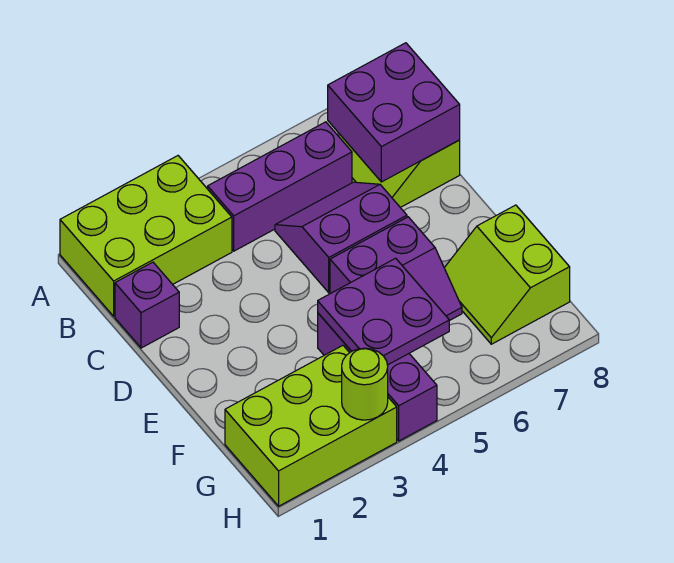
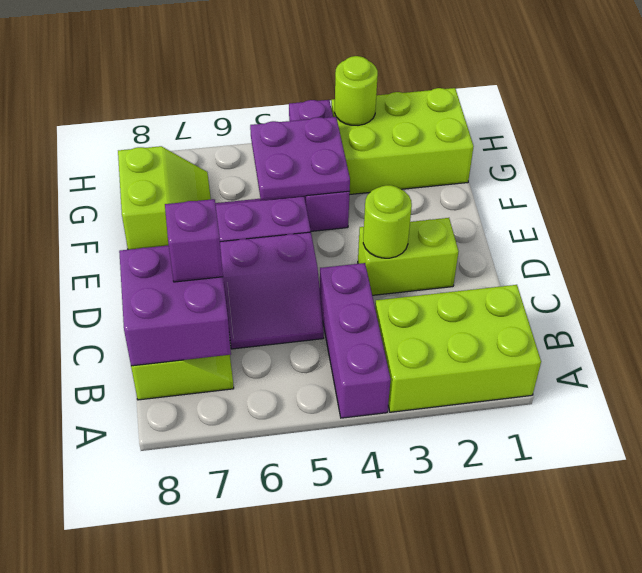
purple 1x3 brick [208,122,352,251] -> purple 1x3 brick turned to [320,263,391,418]
purple 1x1 brick [115,262,179,348] -> purple 1x1 brick moved to [165,199,223,282]
none -> lime 1x2 brick [358,218,459,295]
none -> lime 1x1 round brick [363,185,412,258]

